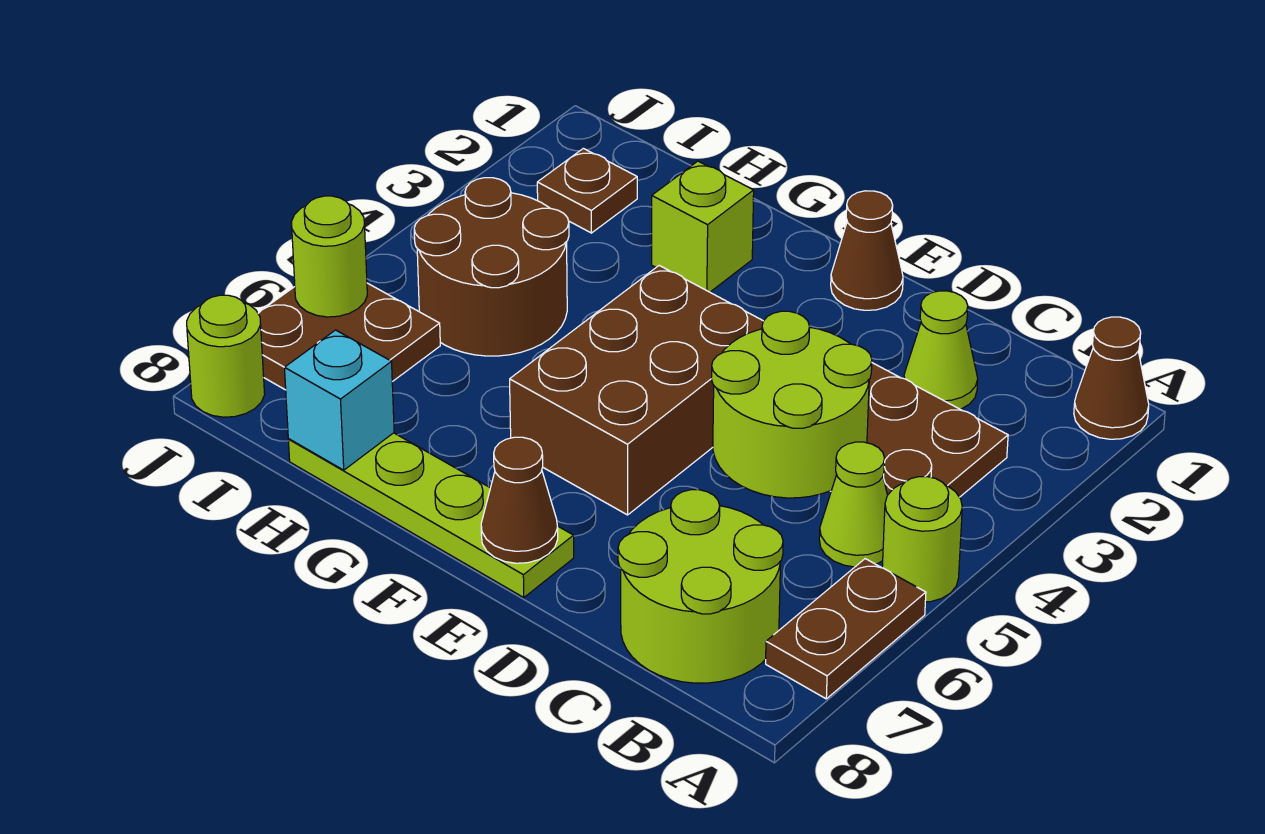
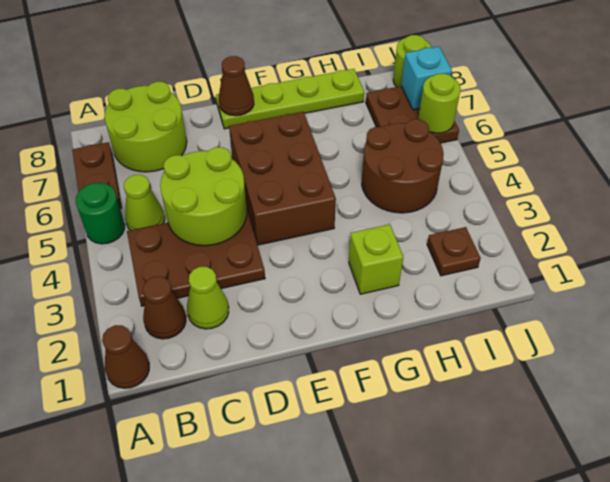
lime 1x1 round brick [882,477,962,602] -> green 1x1 round brick [76,183,125,244]
brown 1x1 cone [831,191,903,310] -> brown 1x1 cone moved to [143,277,186,339]
cyan 1x1 brick [285,330,394,470] -> cyan 1x1 brick moved to [401,47,452,110]

